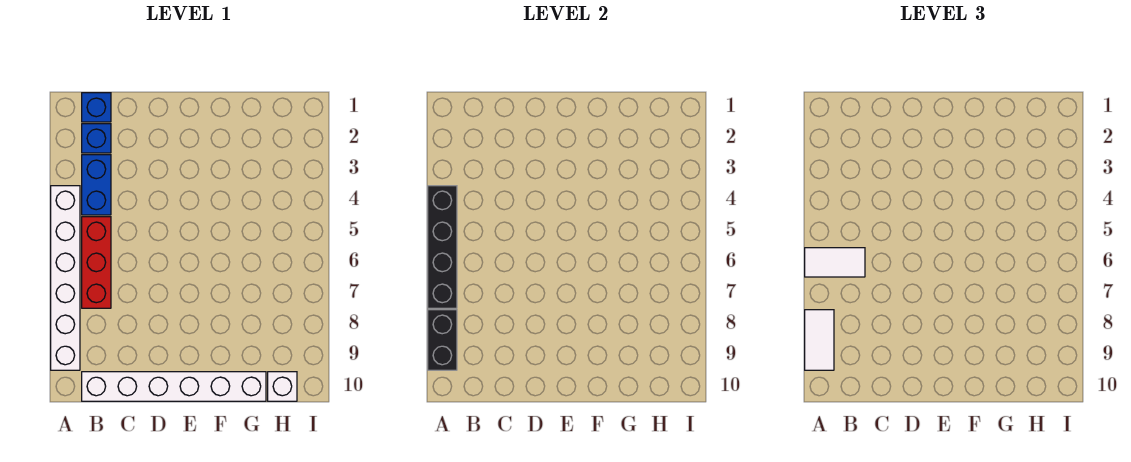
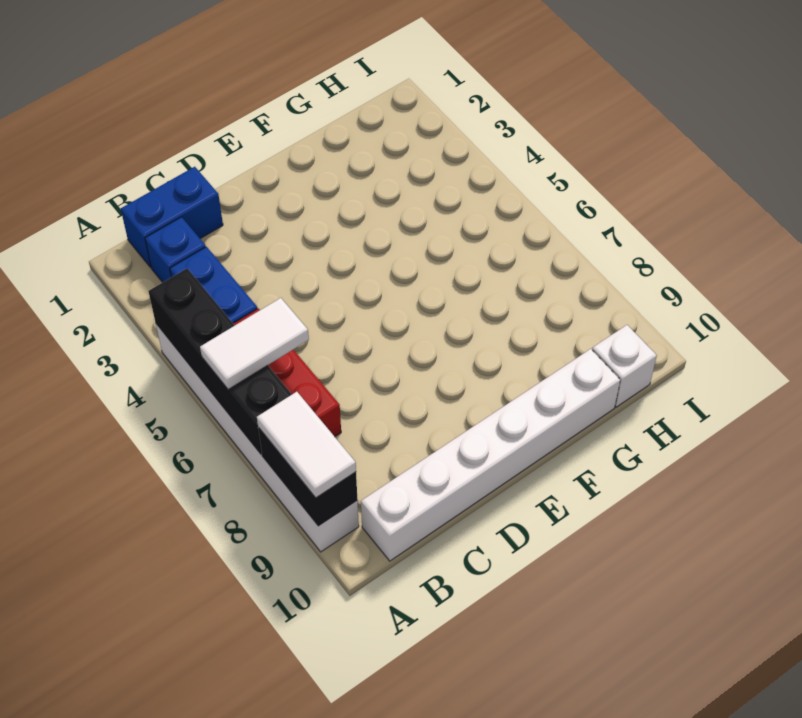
blue 1x1 brick [82,93,111,122] -> blue 1x2 brick [121,167,223,267]

